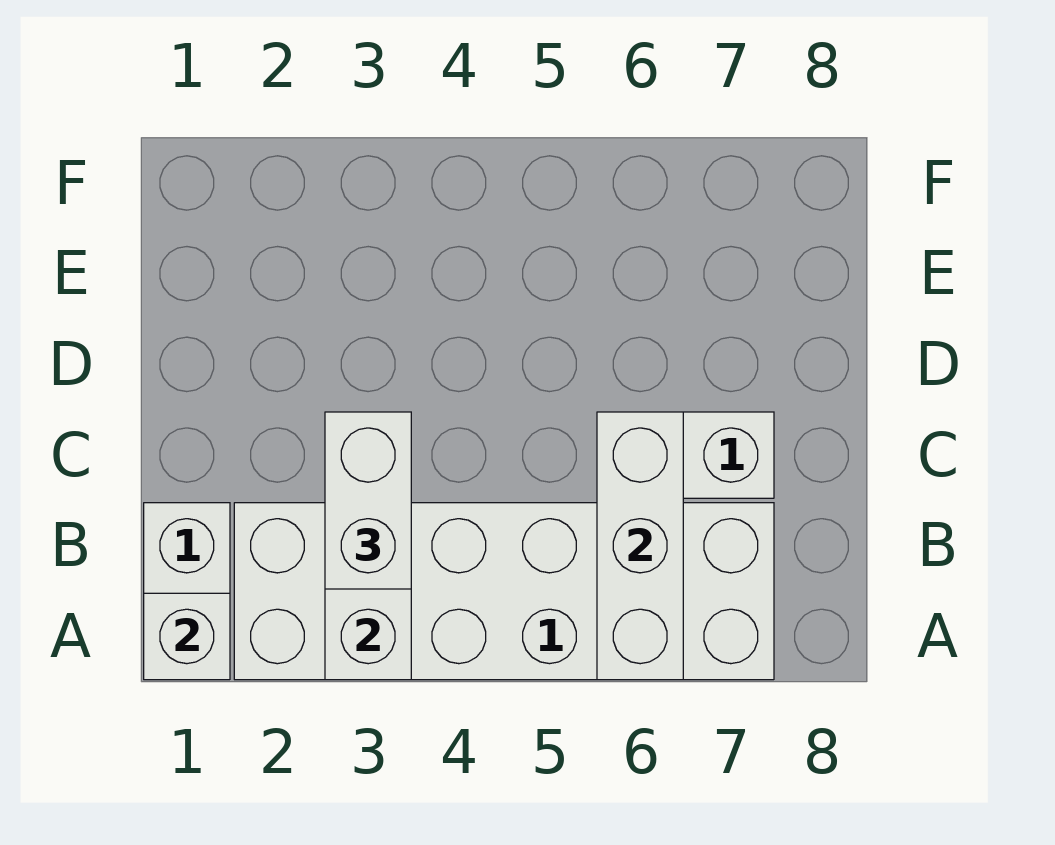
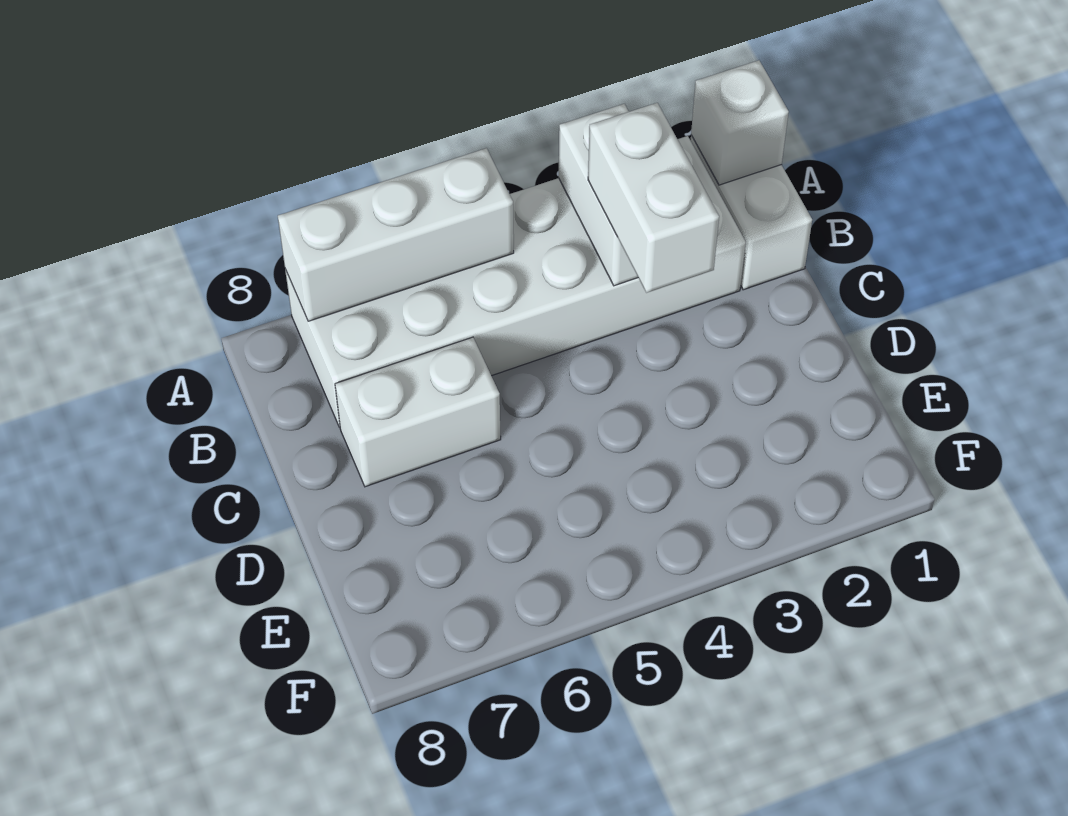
white 1x3 brick [597,412,683,680] -> white 1x3 brick turned to [278,148,514,321]

